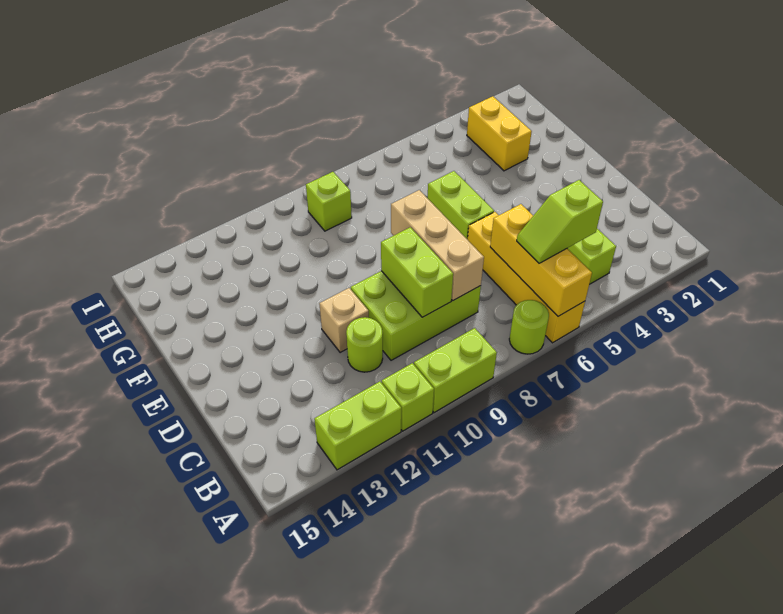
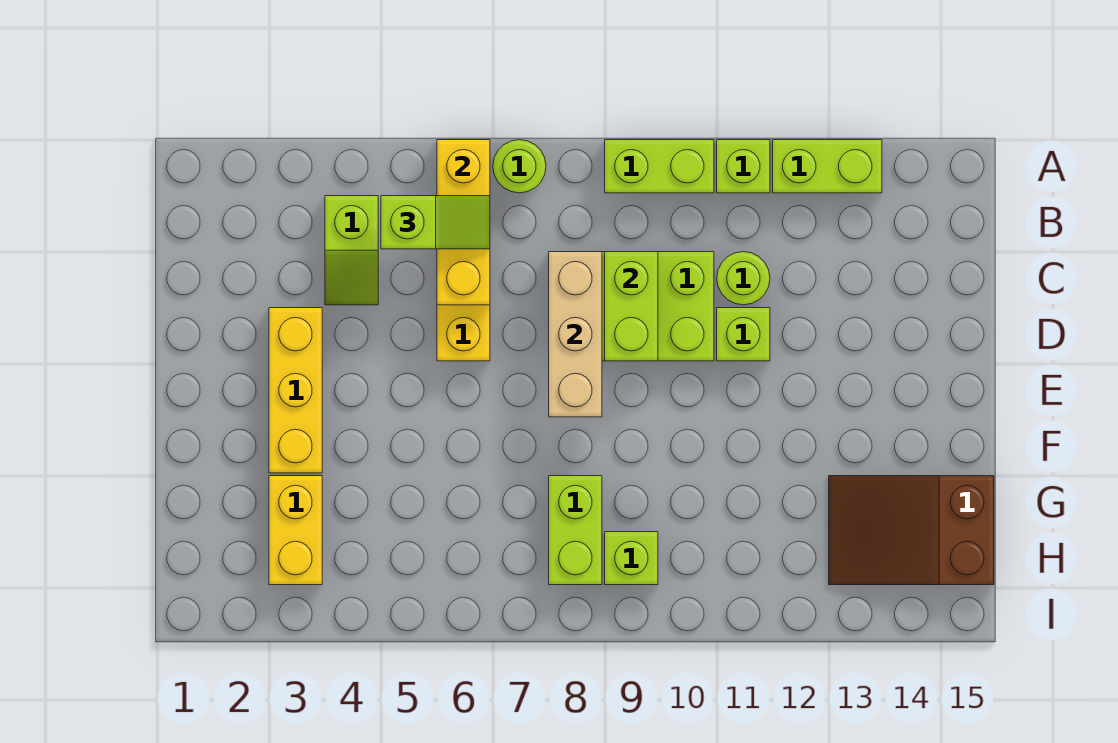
none -> yellow 1x3 brick [269,308,322,473]
tan 1x1 brick [319,288,369,353] -> lime 1x1 brick [717,308,770,361]
lime 1x2 brick [428,171,494,240] -> lime 1x2 brick moved to [549,476,602,585]
none -> brown 2x3 slope [829,476,994,585]

